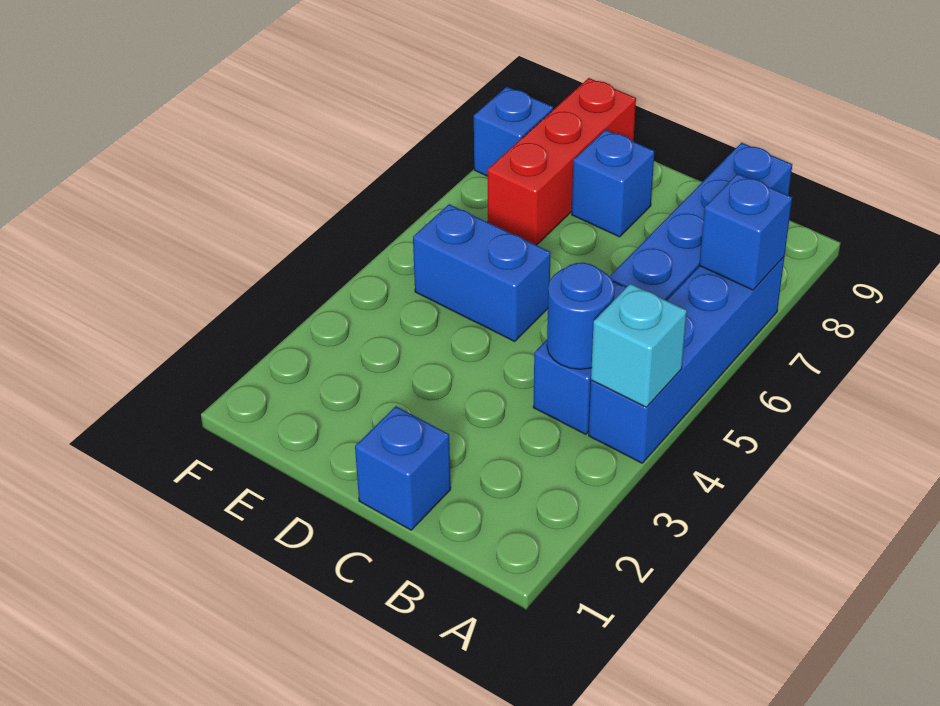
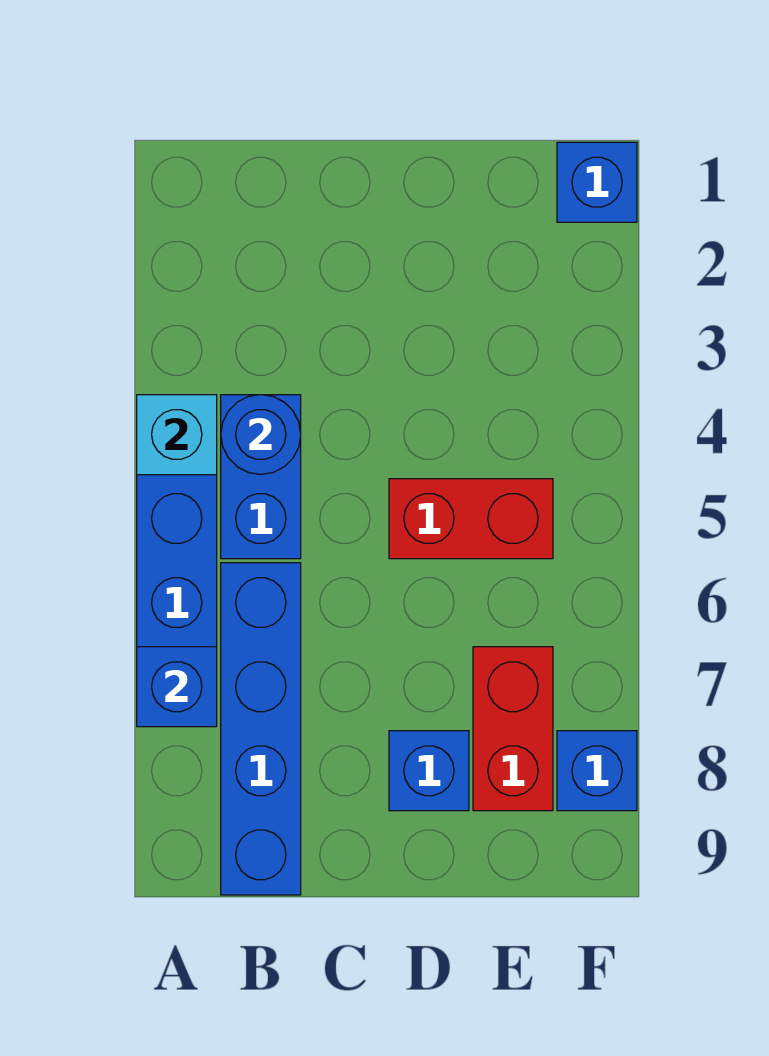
blue 1x1 brick [355,406,451,530] -> blue 1x1 brick moved to [557,142,637,222]
blue 1x2 brick [413,204,551,341] -> red 1x2 brick [389,479,553,559]
red 1x3 brick [487,78,636,245] -> red 1x2 brick [473,647,553,811]

